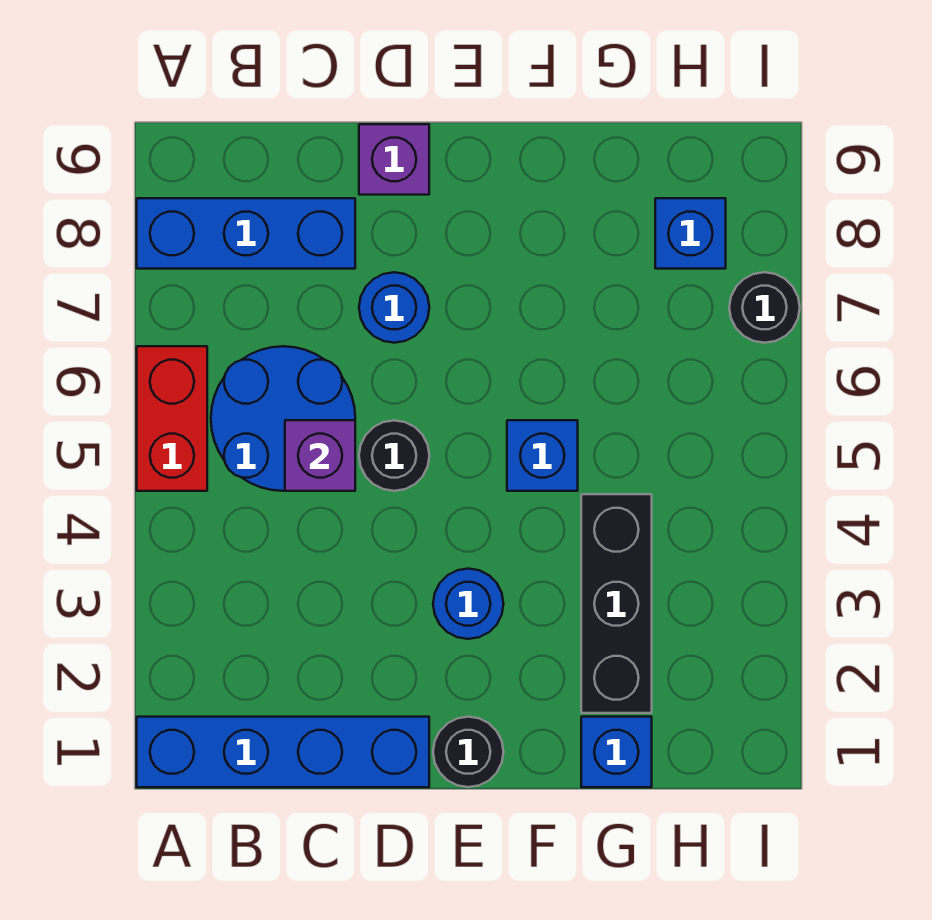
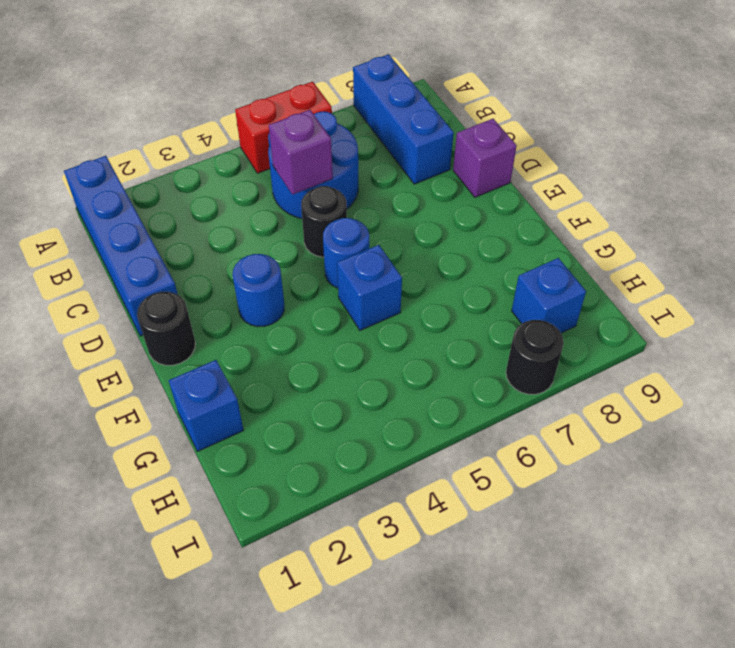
blue 1x1 round brick [359,272,429,343] -> blue 1x1 round brick moved to [323,218,369,288]
black 1x3 brick [581,494,652,713] -> none

